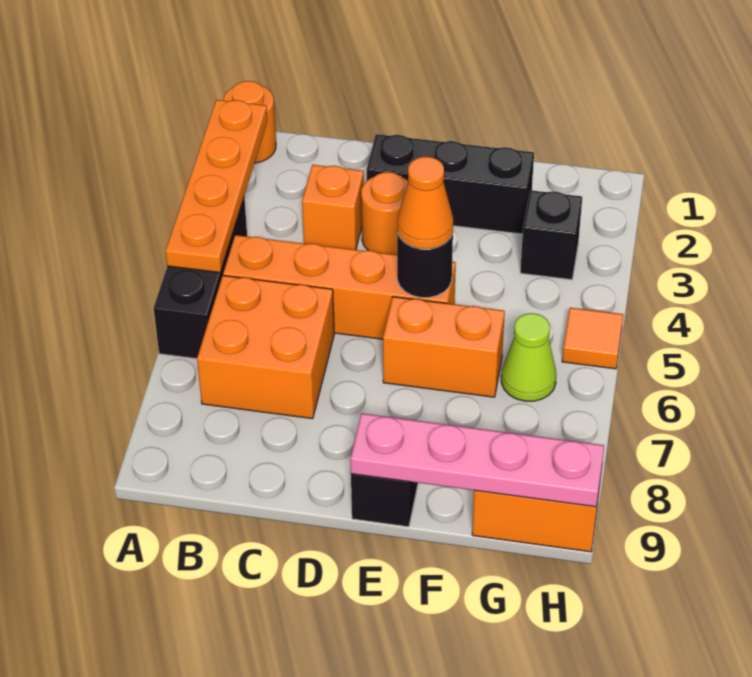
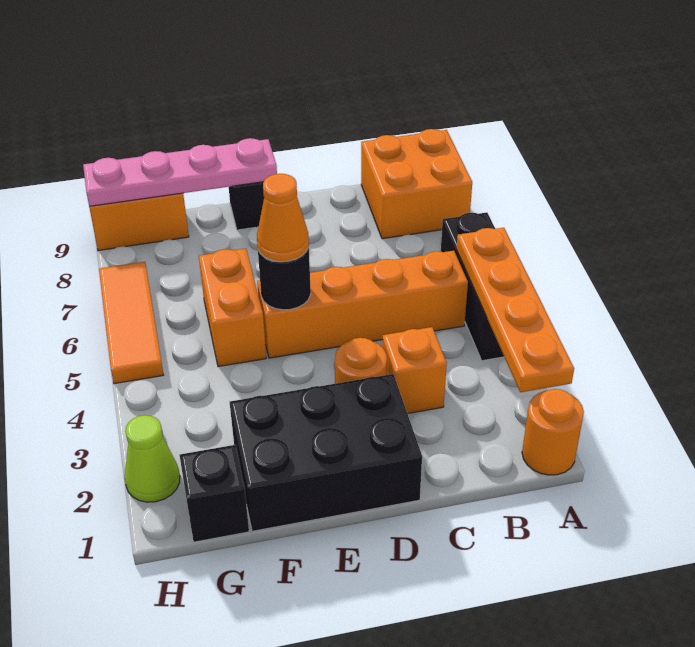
orange 2x2 brick [197,276,334,419] -> orange 2x2 brick moved to [361,129,472,239]
black 1x3 brick [367,134,534,234] -> black 2x3 brick [230,374,422,531]
orange 1x2 brick [383,297,505,397] -> orange 1x2 brick turned to [199,249,266,367]
black 1x1 brick [520,190,582,280] -> black 1x1 brick moved to [180,445,249,542]
lime 1x1 cone [501,313,556,401] -> lime 1x1 cone moved to [124,415,180,502]
orange 1x1 tile [562,308,623,369] -> orange 1x3 tile [99,262,163,384]

